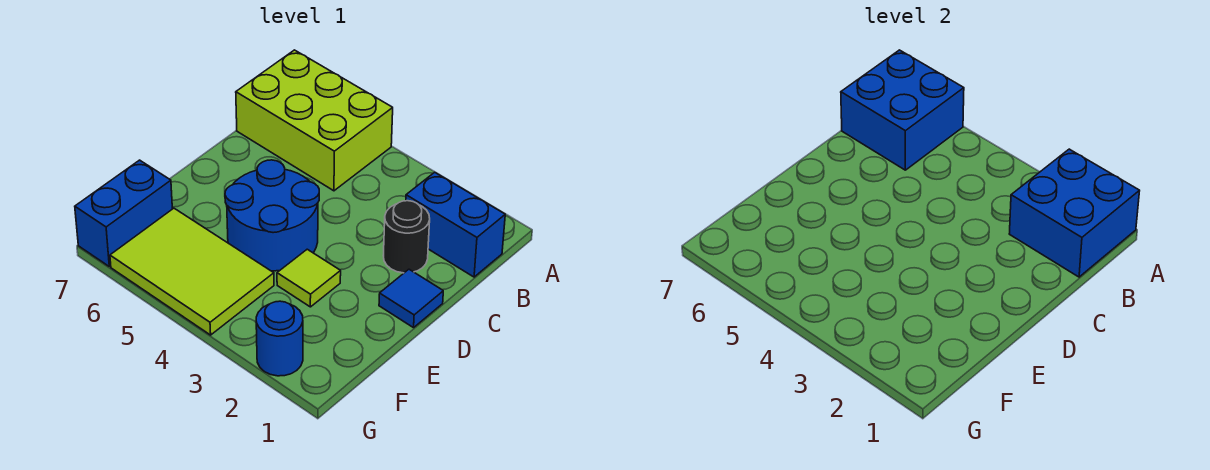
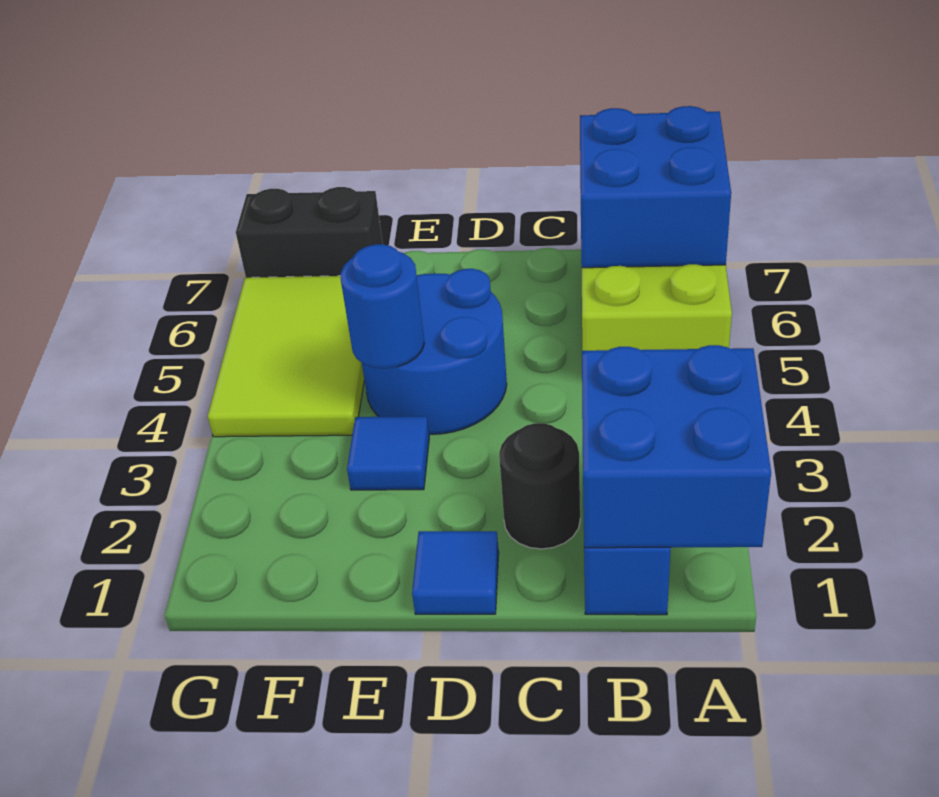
lime 1x1 tile [277,249,341,307] -> blue 1x1 tile [347,416,429,490]
blue 1x2 brick [75,160,172,266] -> black 1x2 brick [236,187,383,278]
blue 1x1 round brick [256,301,303,376] -> blue 1x1 round brick moved to [340,244,424,369]

